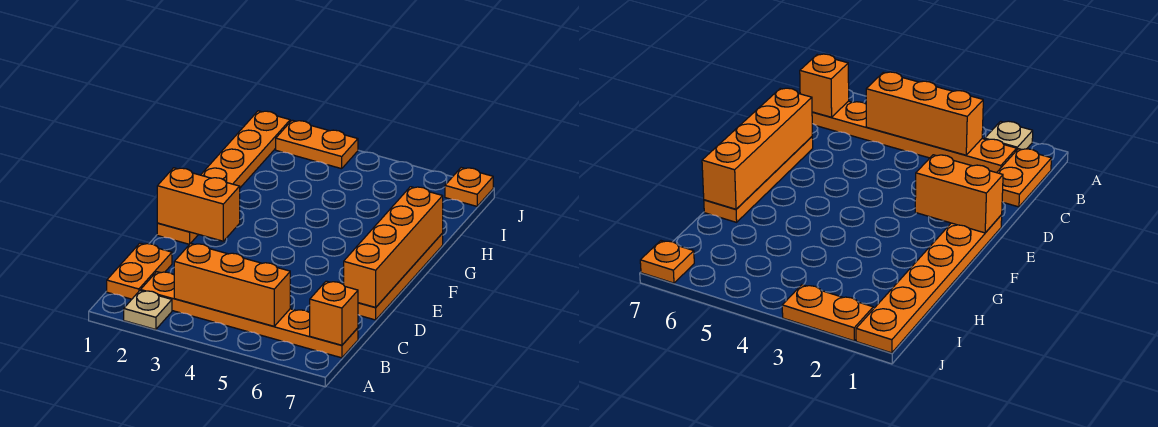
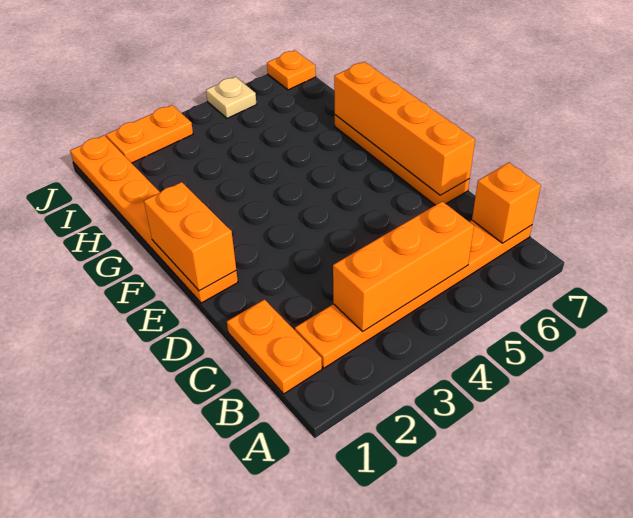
tan 1x1 plate [124,291,172,330] -> tan 1x1 plate moved to [206,77,256,118]
orange 1x2 brick [157,168,240,241] -> orange 1x2 brick turned to [144,182,236,291]

